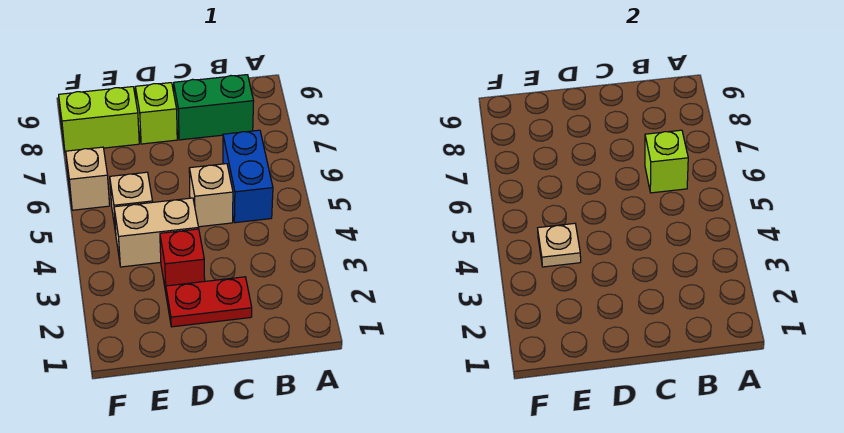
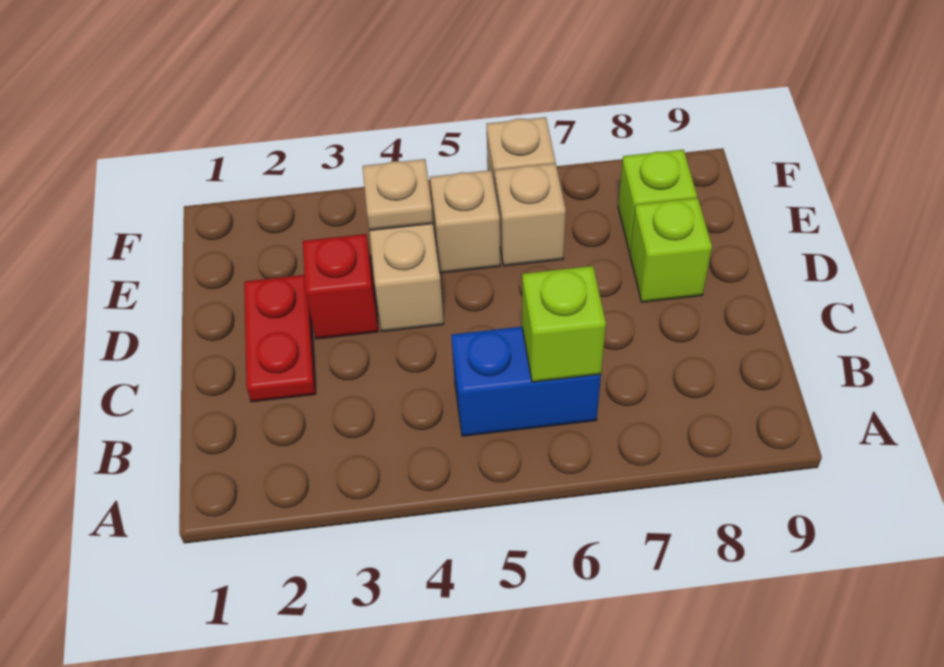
green 1x2 brick [174,75,254,140] -> none
tan 1x1 brick [189,164,233,227] -> tan 1x1 brick moved to [495,163,566,266]
lime 1x2 brick [59,87,139,152] -> lime 1x1 brick [618,150,697,252]

